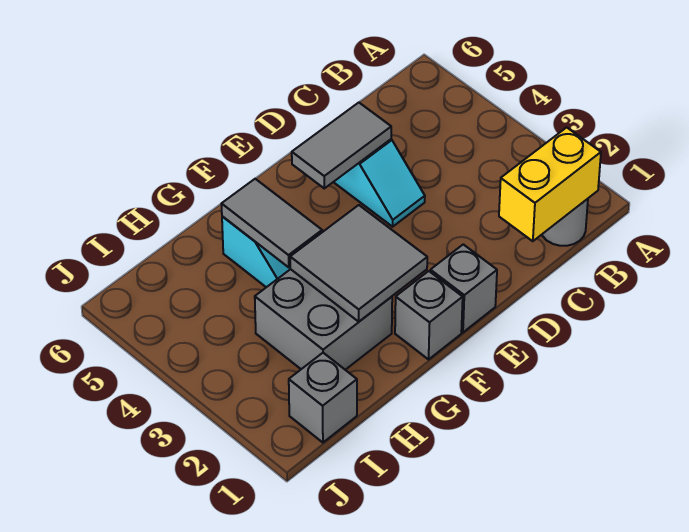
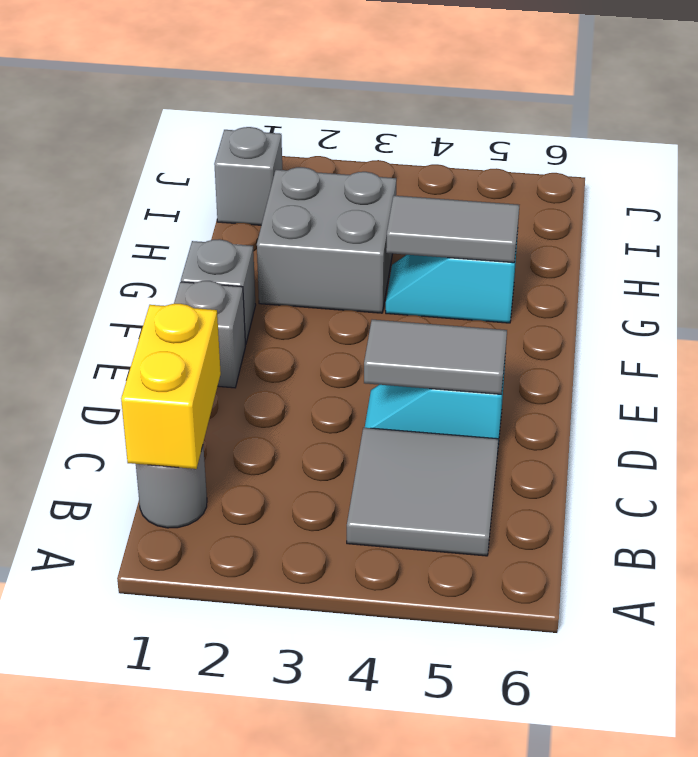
grey 1x2 tile [292,103,391,188] -> grey 1x2 tile turned to [364,320,507,394]
grey 2x2 tile [290,205,427,322] -> grey 2x2 tile moved to [347,428,498,556]

